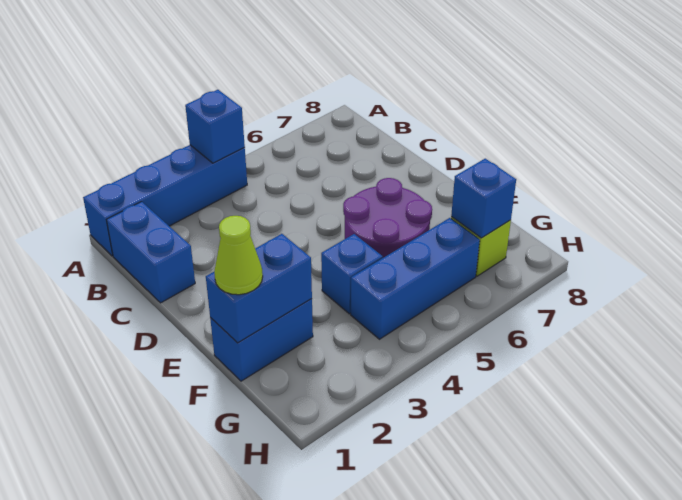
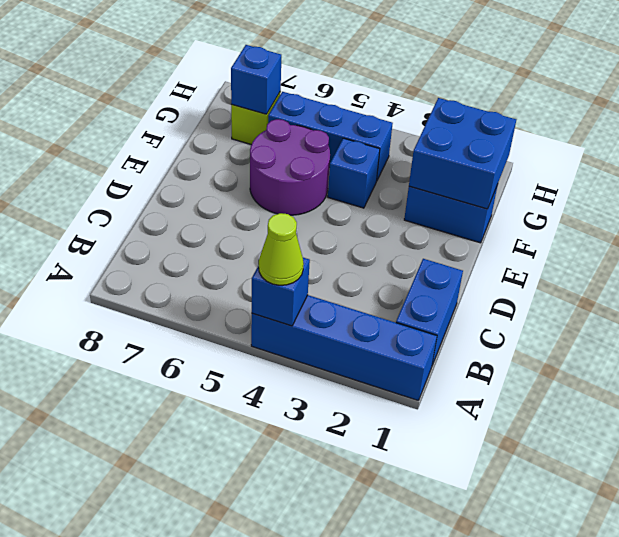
blue 1x2 brick [206,234,312,343] -> blue 2x2 brick [409,98,516,209]
lime 1x1 cone [214,216,263,295] -> lime 1x1 cone moved to [259,213,304,285]

